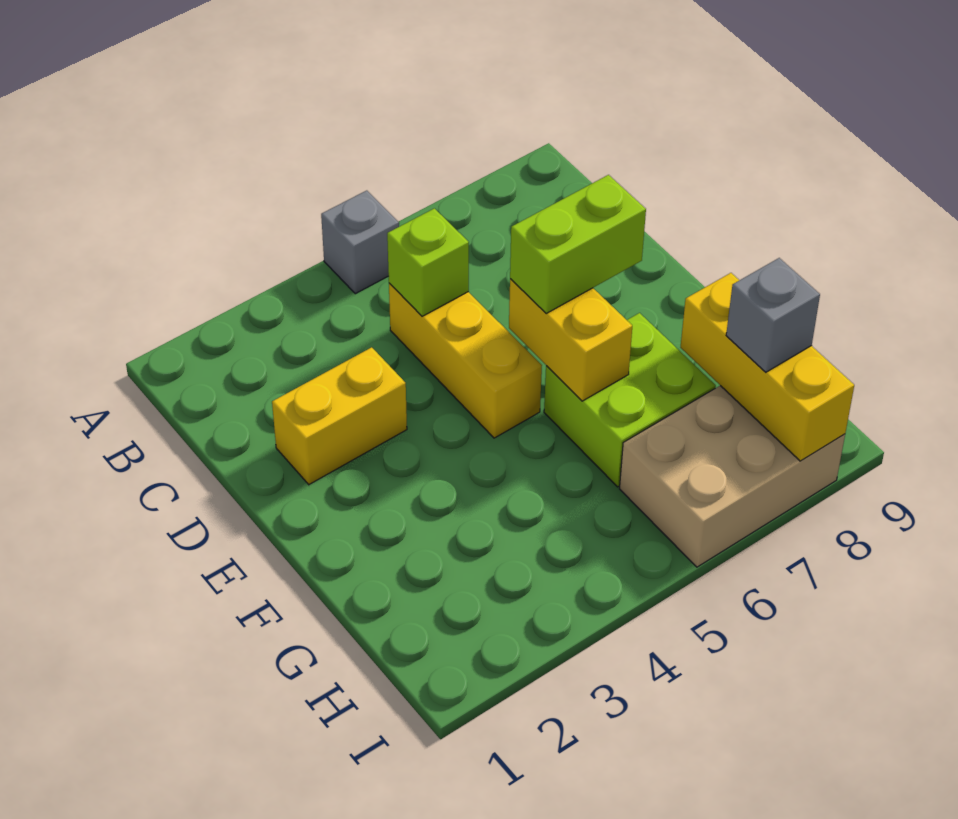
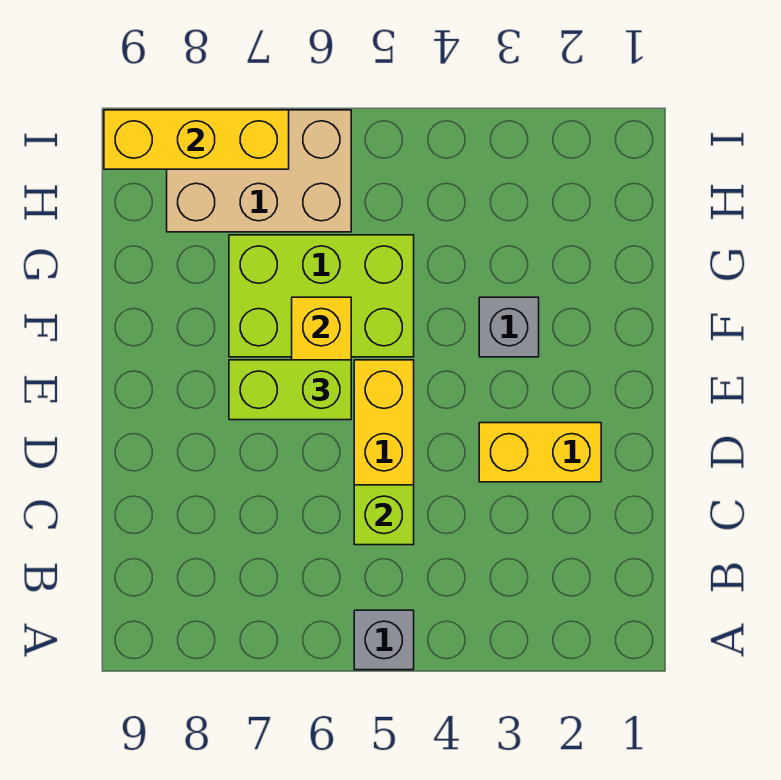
lime 2x2 brick [544,313,716,487] -> lime 2x3 brick [229,235,414,357]
yellow 1x3 brick [680,273,854,461] -> yellow 1x3 brick turned to [104,110,289,169]
grey 1x1 brick [726,258,820,372] -> grey 1x1 brick moved to [479,297,539,357]

